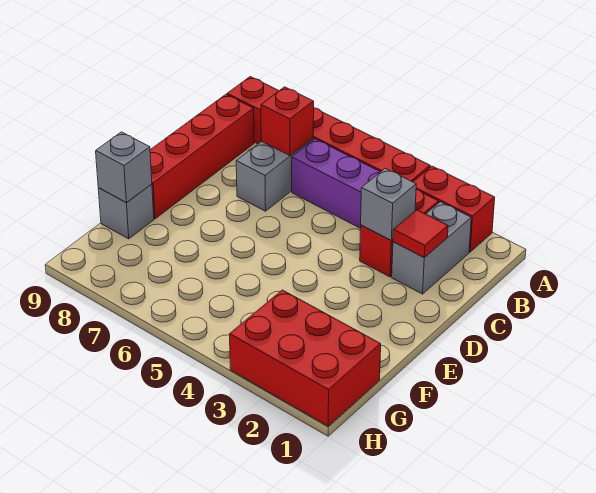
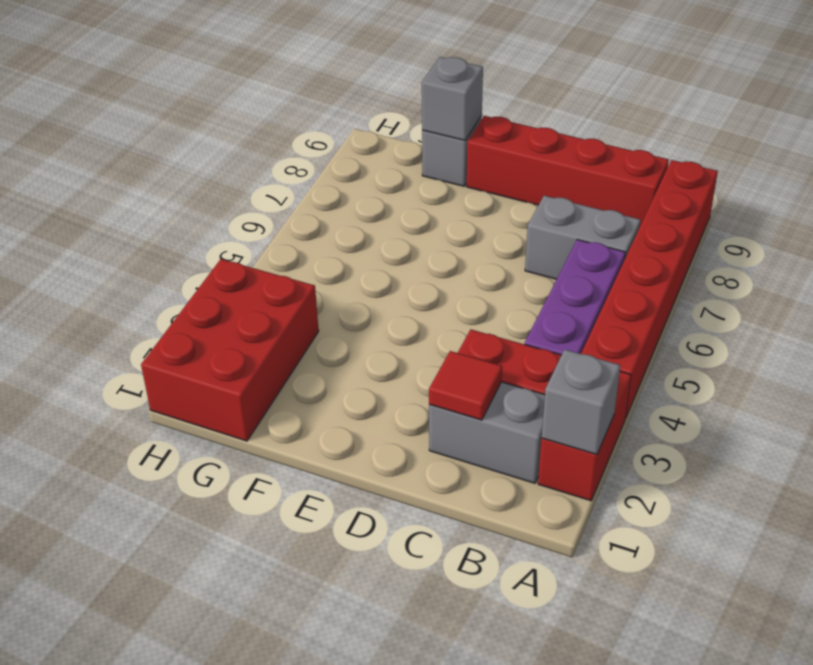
red 1x1 brick [261,87,314,156] -> none
grey 1x1 brick [361,168,416,240] -> grey 1x1 brick moved to [542,349,620,455]

